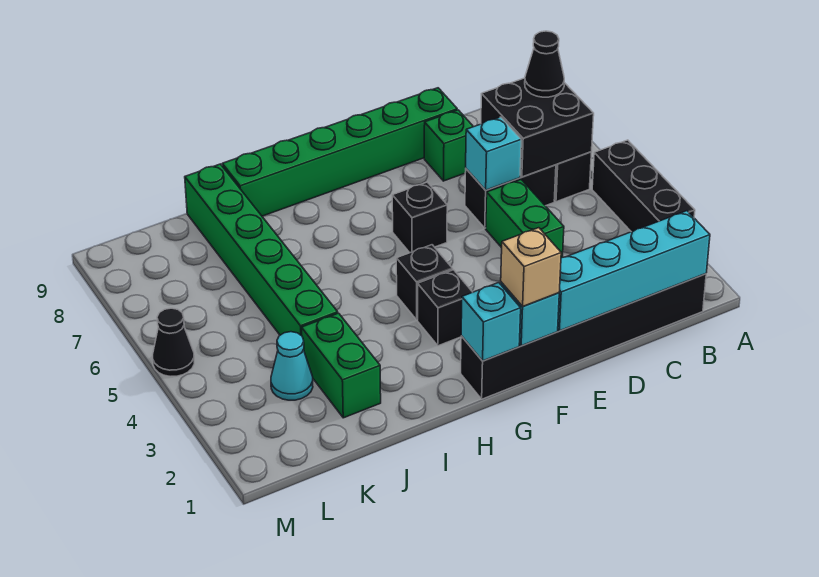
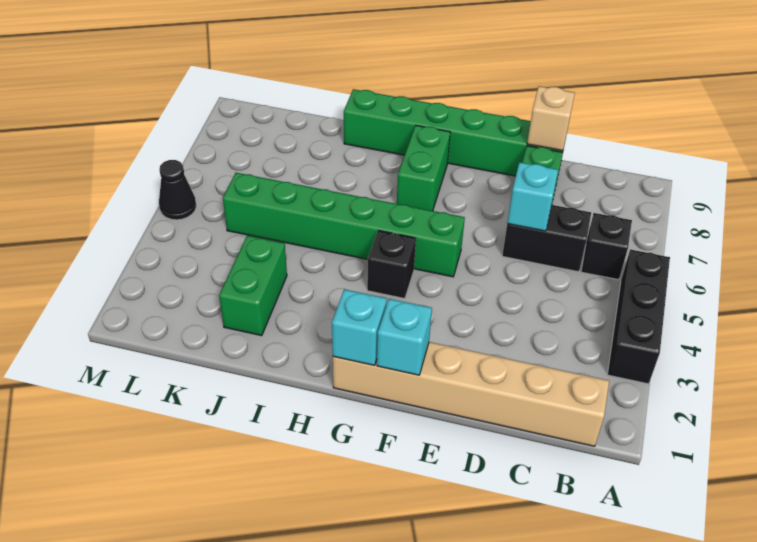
black 1x6 brick [461,274,706,399] -> tan 1x6 brick [333,342,609,446]
cyan 1x4 brick [558,211,710,331] -> none
black 2x2 brick [481,78,594,177] -> none
black 1x1 cone [525,31,564,97] -> none
green 1x2 brick [486,180,564,258] -> green 1x2 brick moved to [397,125,450,211]
tan 1x1 brick [501,228,561,306] -> tan 1x1 brick moved to [527,86,575,151]
black 1x1 brick [392,182,447,253] -> none
black 1x1 brick [418,270,472,346] -> none
green 1x6 brick [185,164,338,336] -> green 1x6 brick turned to [223,173,465,277]
cyan 1x1 cone [271,332,313,400] -> none

